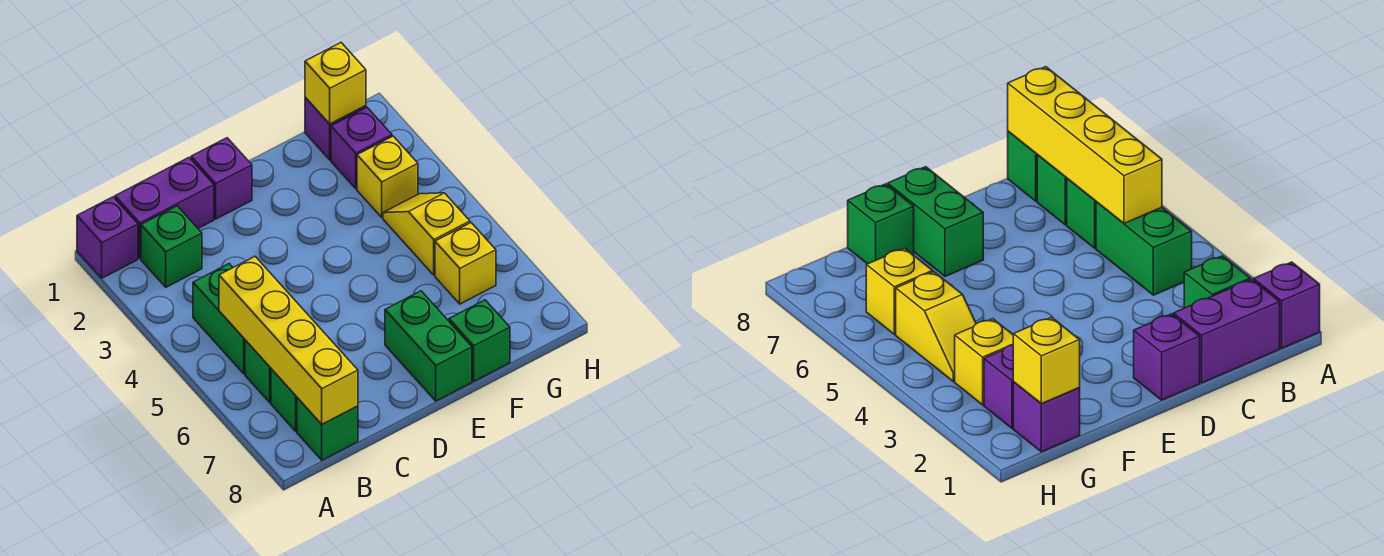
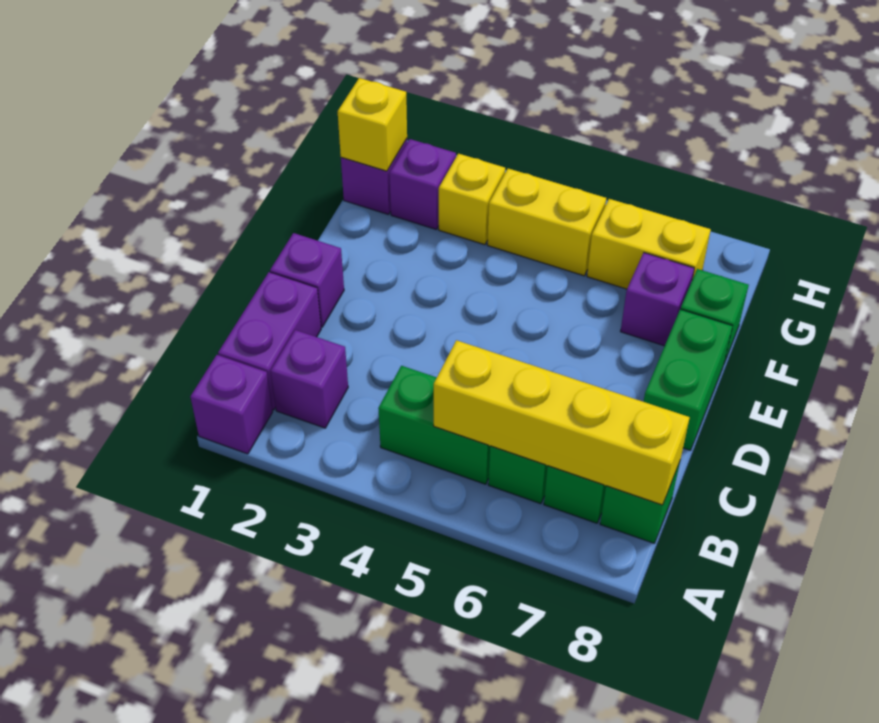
green 1x1 brick [141,206,202,287] -> purple 1x1 brick [271,330,348,428]
green 1x2 brick [385,291,472,401] -> green 1x2 brick turned to [644,309,733,450]
none -> purple 1x1 brick [621,253,694,346]
yellow 1x2 slope [383,193,470,275] -> yellow 1x2 brick [487,169,606,276]
yellow 1x1 brick [435,223,496,304] -> yellow 1x2 brick [587,199,711,289]

